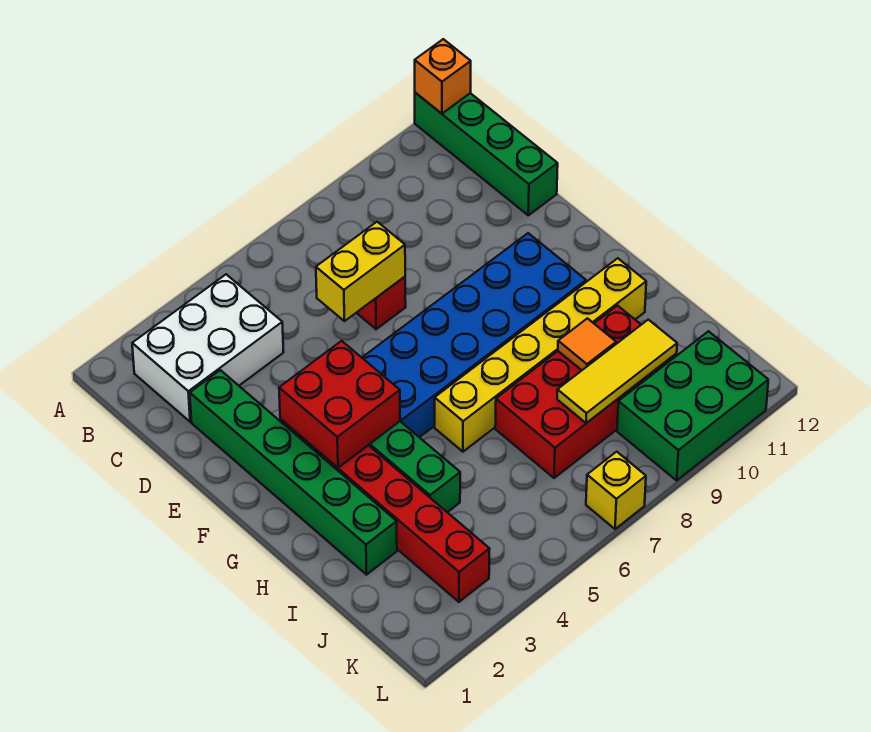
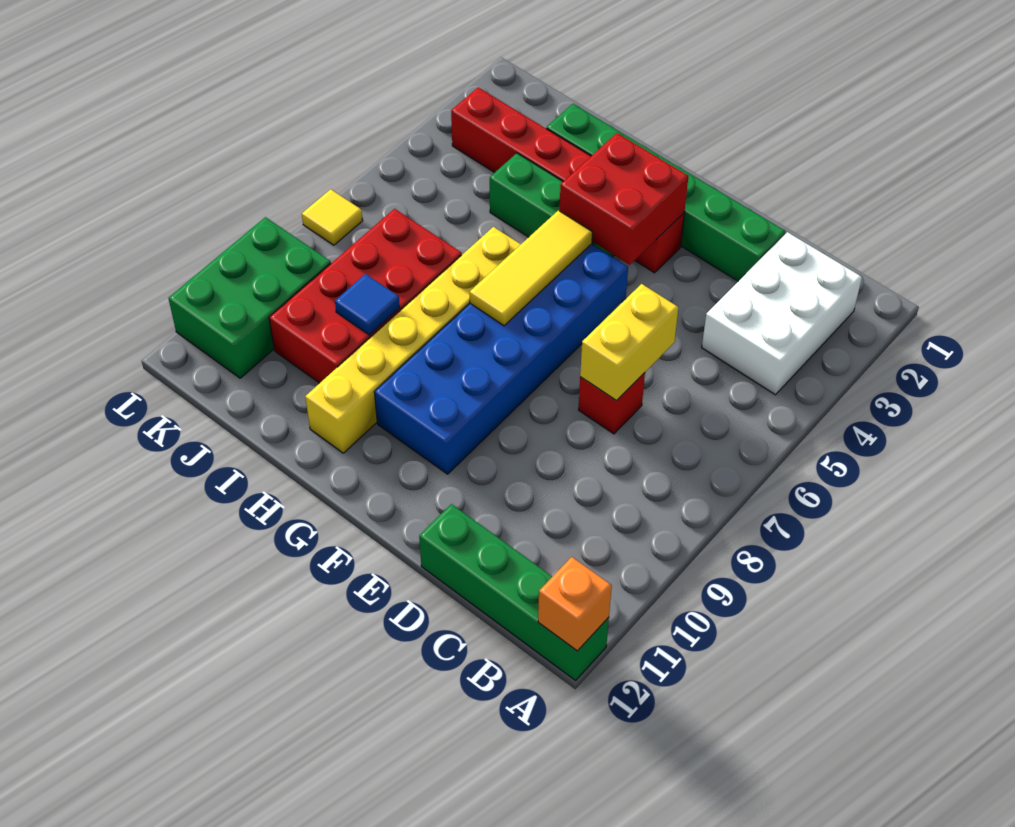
orange 1x1 tile [558,318,616,370] -> blue 1x1 tile [335,274,400,335]
yellow 1x3 tile [557,320,677,423] -> yellow 1x3 tile moved to [470,210,593,326]
yellow 1x1 brick [586,452,646,529] -> yellow 1x1 tile [302,189,363,245]

